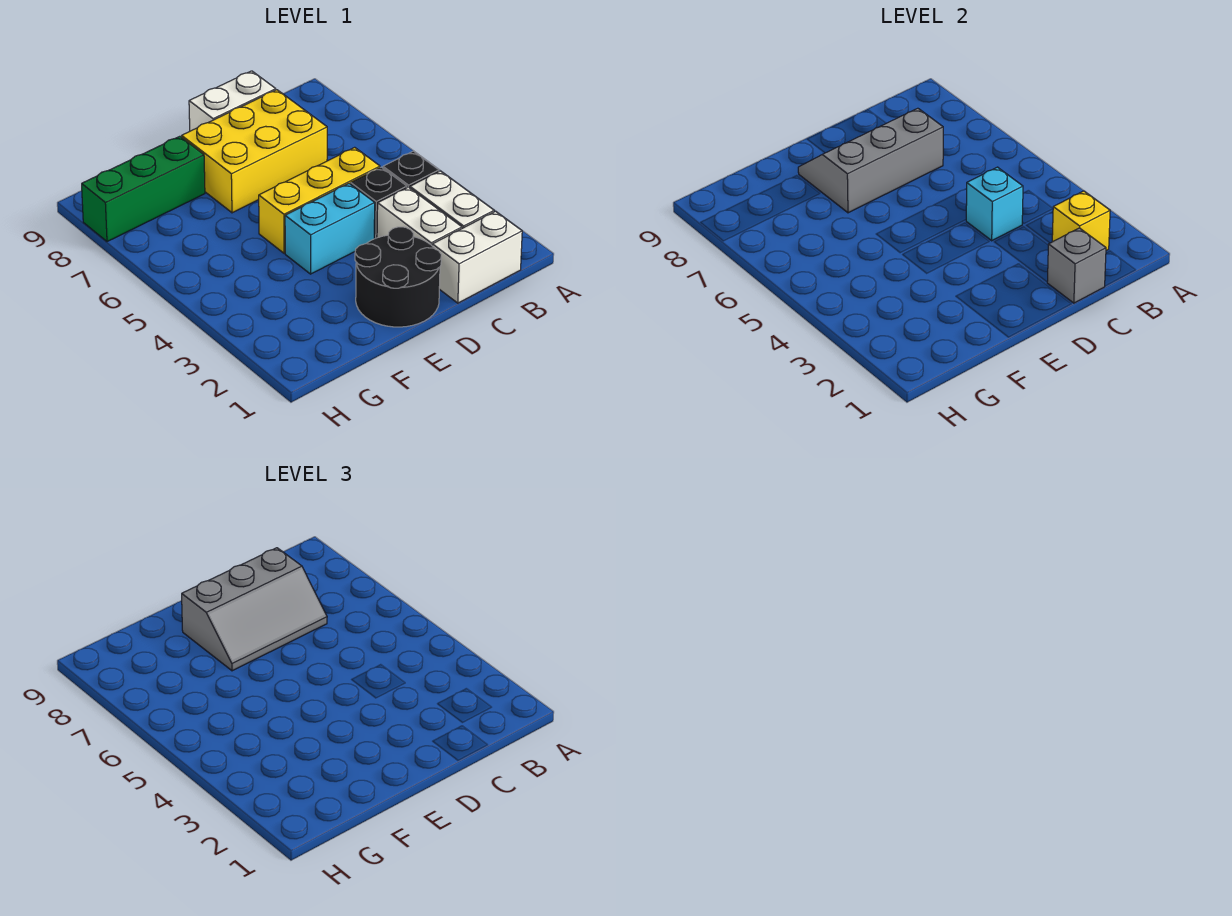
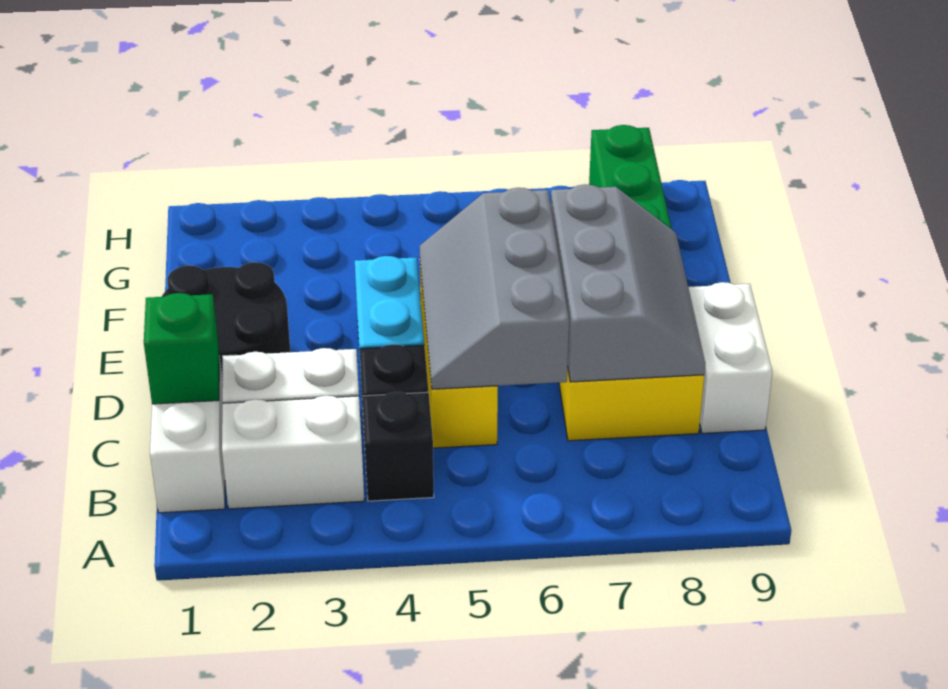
yellow 1x1 brick [1052,191,1110,251] -> none
grey 1x1 brick [1047,228,1106,303] -> green 1x1 brick [144,293,219,404]
cyan 1x1 brick [966,167,1023,241] -> none
grey 2x3 slope [182,548,327,671] -> grey 2x3 slope moved to [420,188,569,389]

